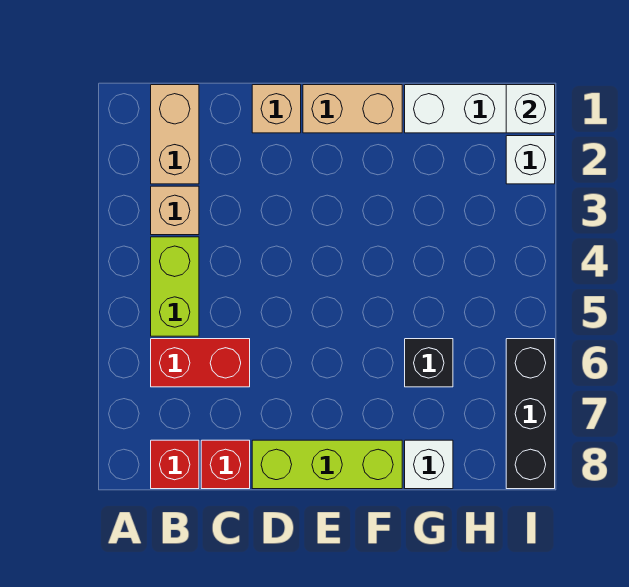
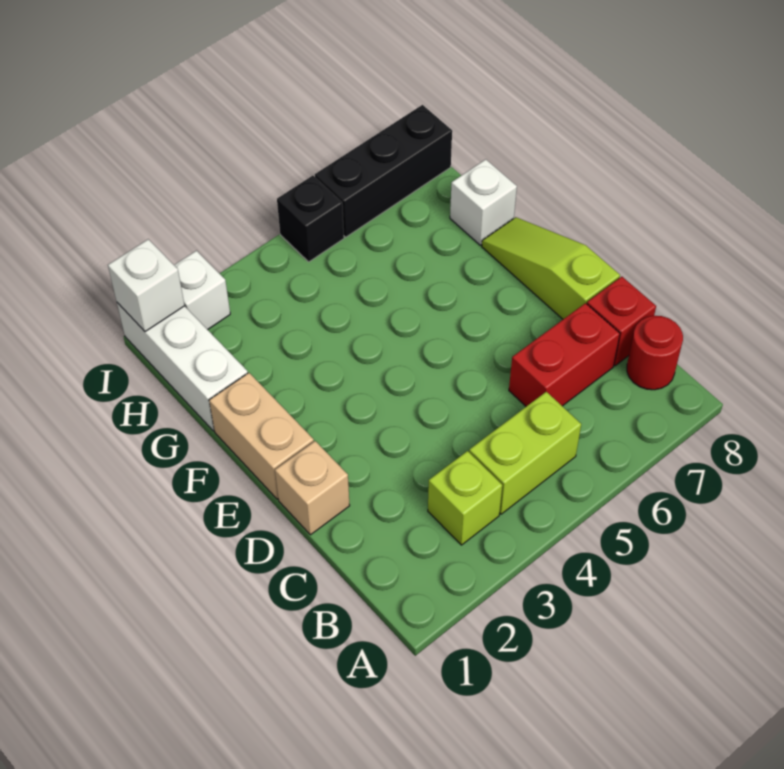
tan 1x2 brick [151,85,199,184] -> none
tan 1x1 brick [151,186,199,235] -> lime 1x1 brick [428,451,502,545]
red 1x2 brick [151,339,250,387] -> red 1x2 brick turned to [509,303,620,406]
red 1x1 brick [151,440,199,489] -> red 1x1 round brick [627,316,683,390]
lime 1x3 brick [252,440,402,489] -> lime 1x3 slope [482,217,620,319]
black 1x1 brick [405,339,453,387] -> black 1x1 brick moved to [277,176,344,262]

